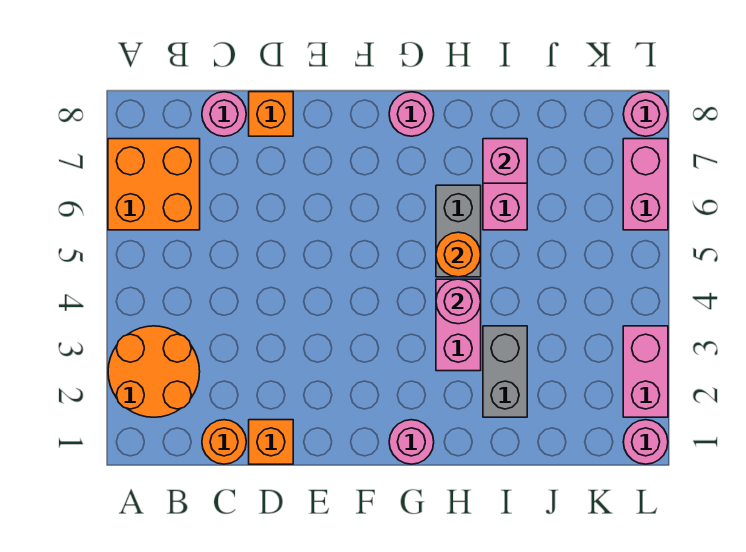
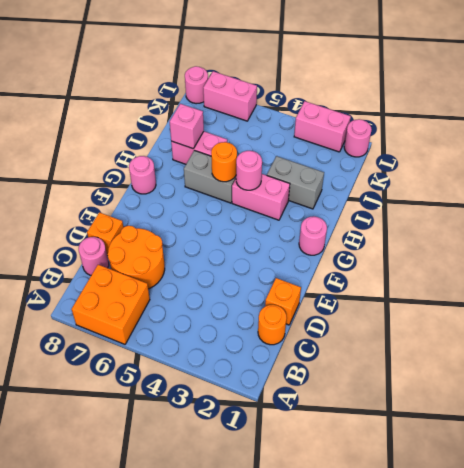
orange 2x2 round brick [108,326,200,417] -> orange 2x2 round brick moved to [108,226,165,289]

